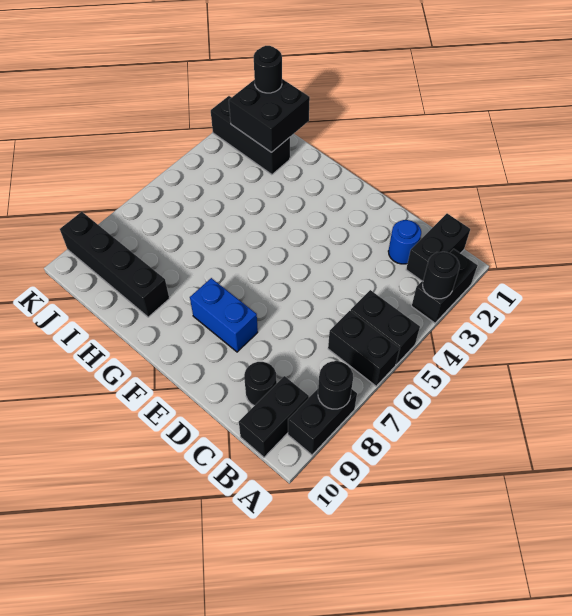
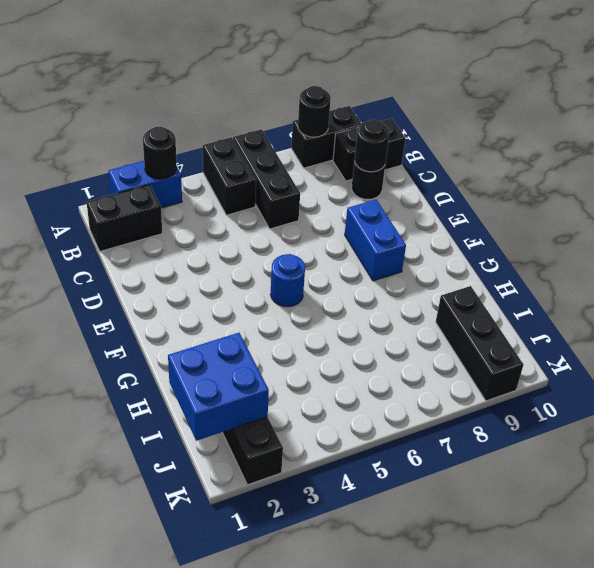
black 1x2 brick [412,249,478,323] -> blue 1x2 brick [109,161,182,208]
black 1x2 brick [328,311,400,386] -> black 1x3 brick [233,129,300,229]
blue 1x1 round brick [388,220,421,264] -> blue 1x1 round brick moved to [270,254,305,307]
black 1x4 brick [60,212,169,317] -> black 1x3 brick [436,286,524,401]
black 2x2 brick [229,79,310,152] -> blue 2x2 brick [168,333,269,441]
black 1x1 round brick [254,46,282,93] -> black 1x1 round brick moved to [355,120,389,172]

